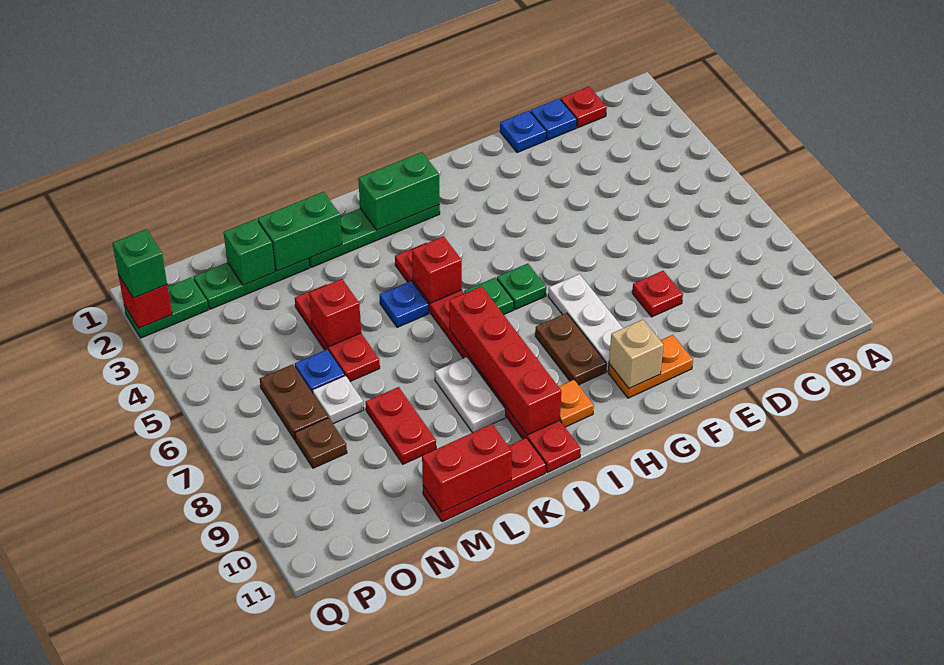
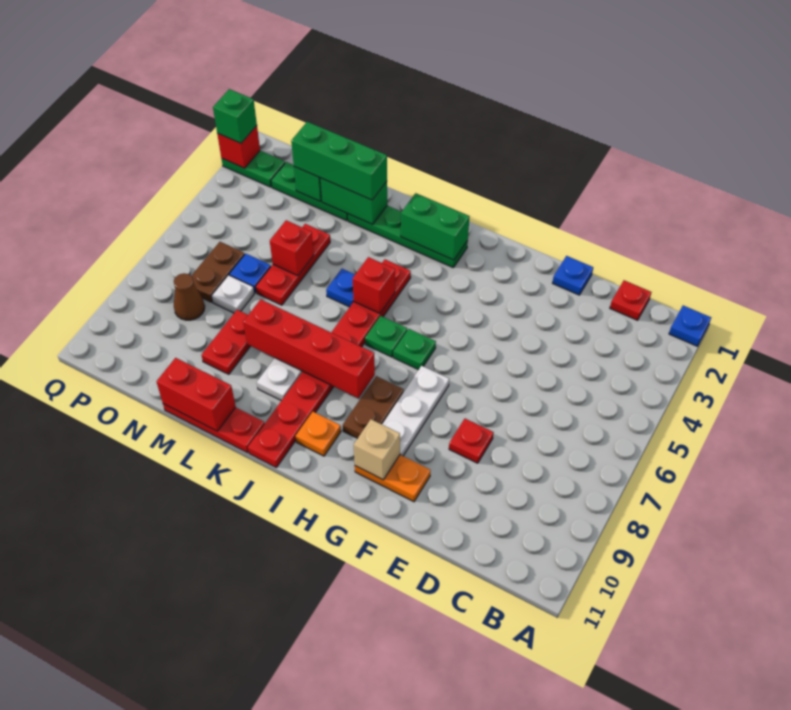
blue 1x1 plate [531,99,577,140] -> blue 1x1 plate moved to [669,306,711,346]
red 1x4 brick [449,286,561,435] -> red 1x4 brick turned to [243,299,375,398]
none -> green 1x3 brick [291,122,387,200]
brown 1x1 plate [295,418,347,468] -> brown 1x1 cone [174,273,205,320]

